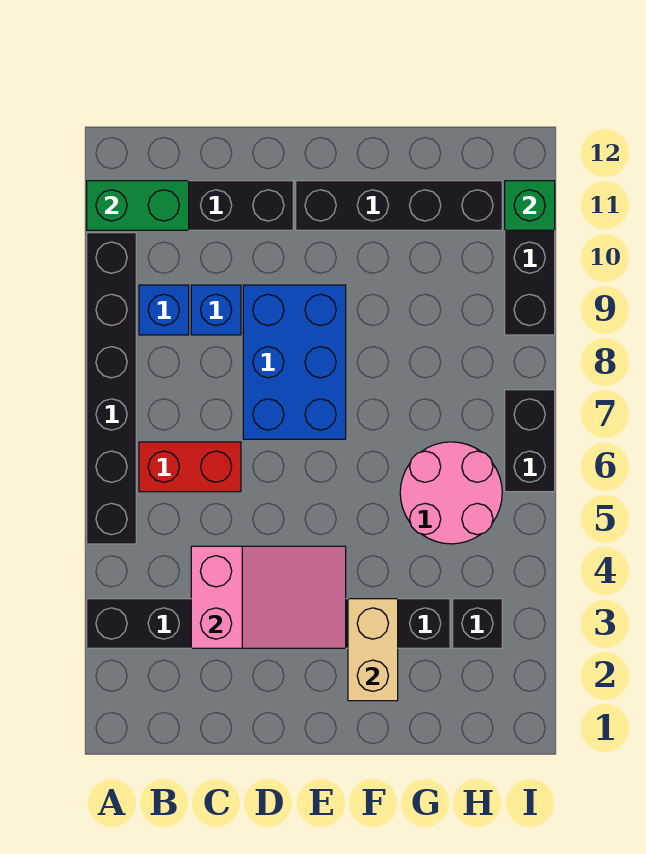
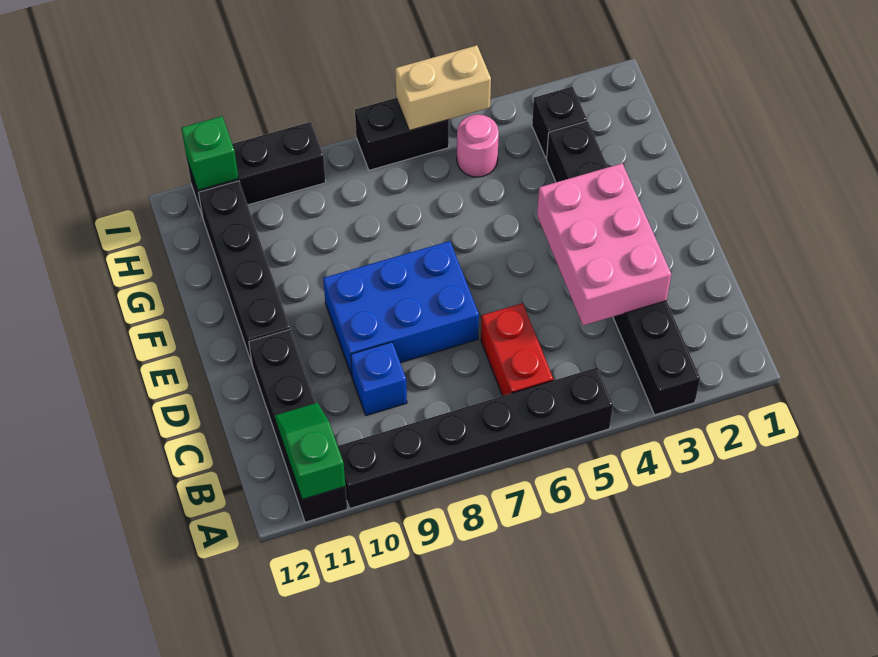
green 1x2 brick [87,181,189,230] -> green 1x2 slope [275,403,345,500]
blue 1x1 brick [139,285,189,335] -> none
pink 2x3 slope [191,546,346,648] -> pink 2x3 brick [537,163,671,325]
tan 1x2 brick [348,599,398,701] -> tan 1x2 brick moved to [395,45,491,131]
pink 2x2 round brick [400,442,502,544] -> pink 1x1 round brick [457,114,499,177]

